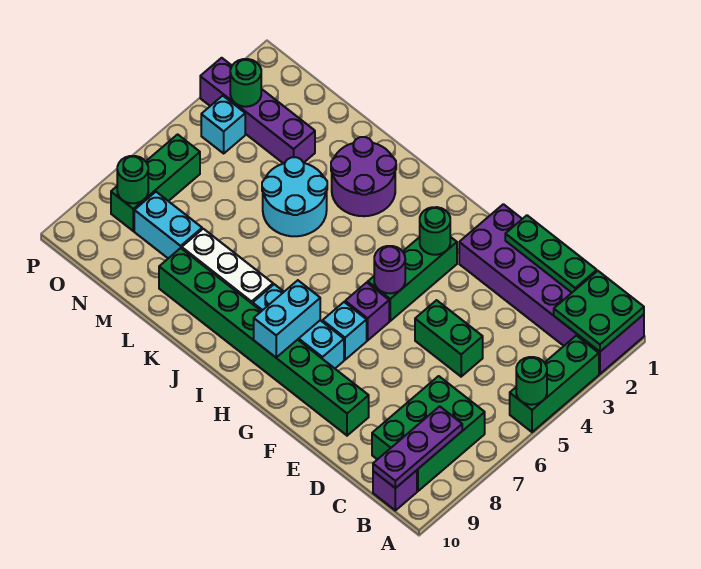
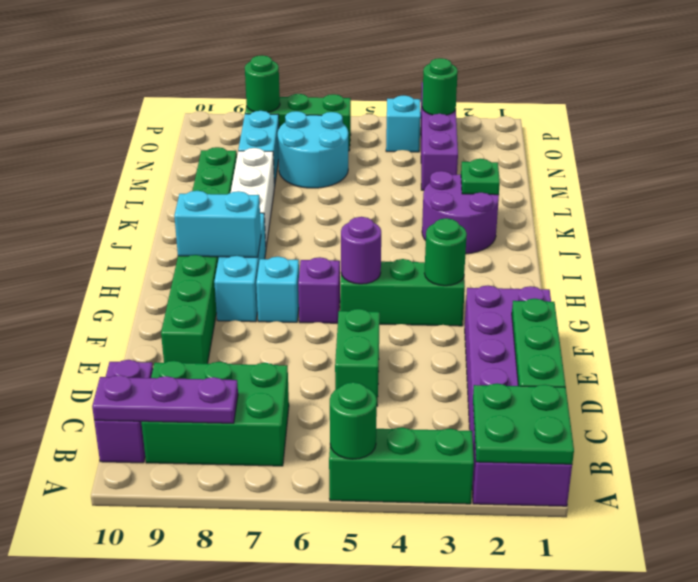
purple 1x1 brick [373,470,417,510] -> purple 1x2 brick [94,360,153,463]
none -> green 1x1 plate [461,159,500,195]
cyan 2x2 round brick [262,157,327,236] -> cyan 2x2 round brick moved to [278,111,348,188]

